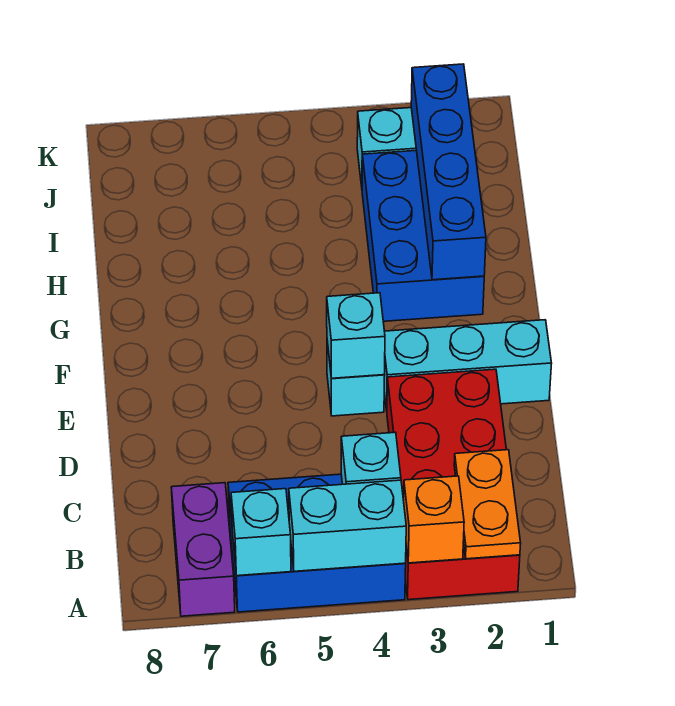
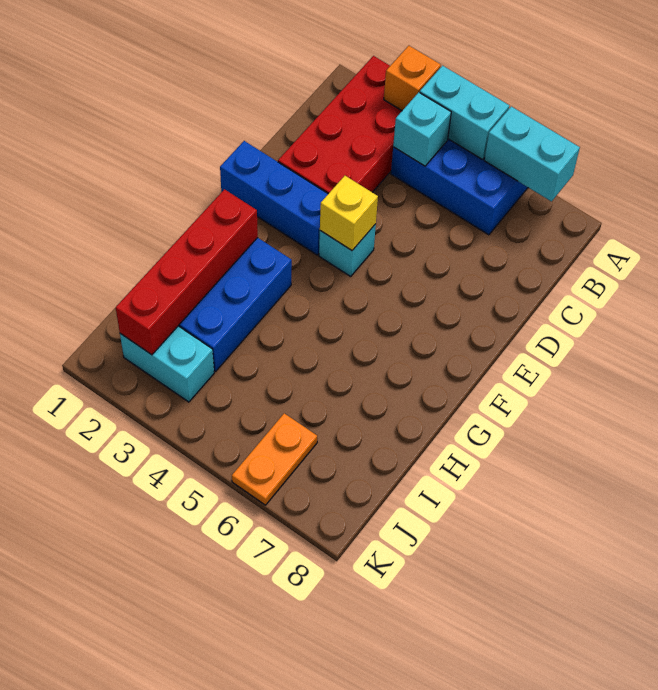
orange 1x2 plate [454,450,521,559] -> orange 1x2 plate moved to [232,413,317,505]
cyan 1x1 brick [231,489,291,576] -> cyan 1x2 brick [484,106,580,201]
purple 1x2 brick [171,483,235,616] -> none
cyan 1x3 brick [384,320,552,410] -> blue 1x3 brick [220,141,328,255]
cyan 1x1 brick [327,293,385,378] -> yellow 1x1 brick [320,176,378,250]
blue 1x4 brick [411,64,486,280] -> red 1x4 brick [116,189,258,355]

